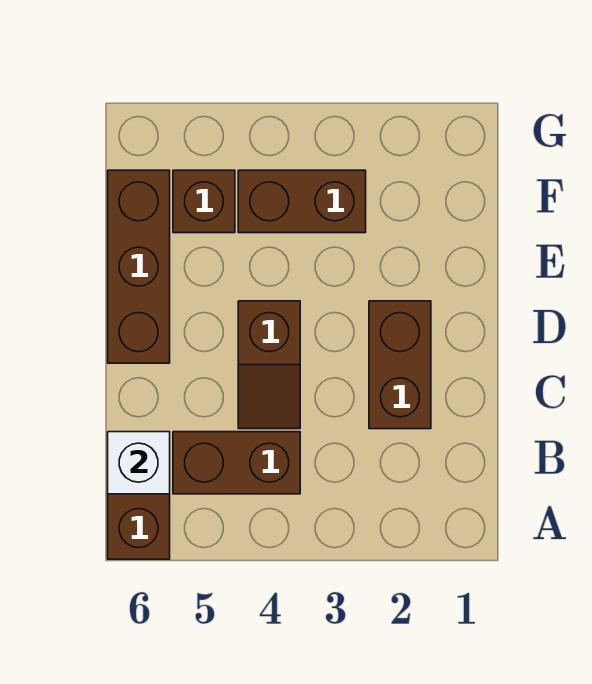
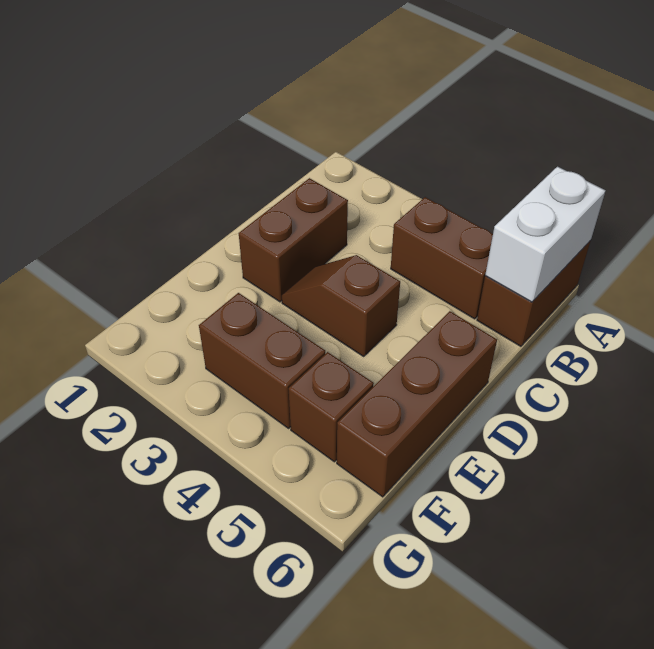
white 1x1 brick [108,432,170,494] -> white 1x2 brick [485,167,606,302]
brown 1x2 slope [238,301,300,429] -> brown 1x2 slope turned to [282,255,400,356]

